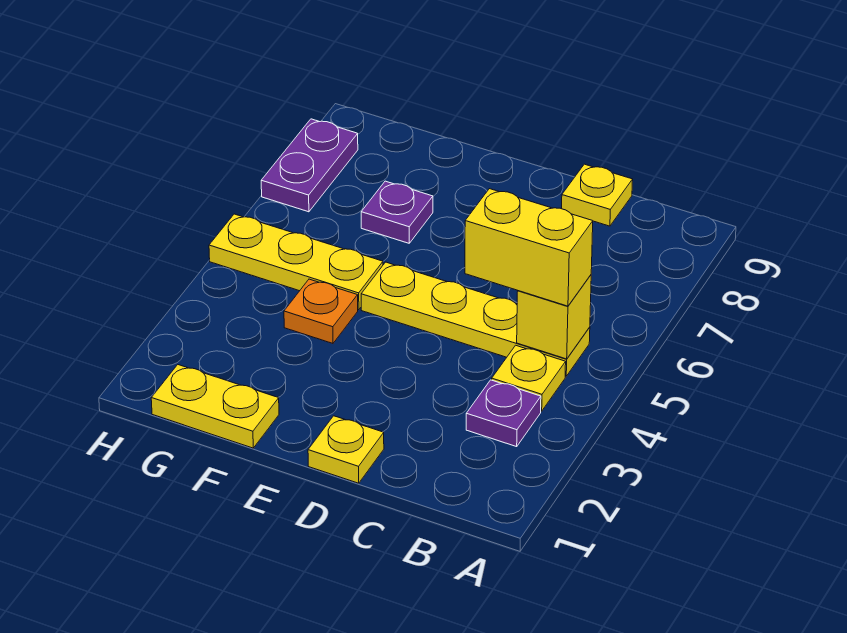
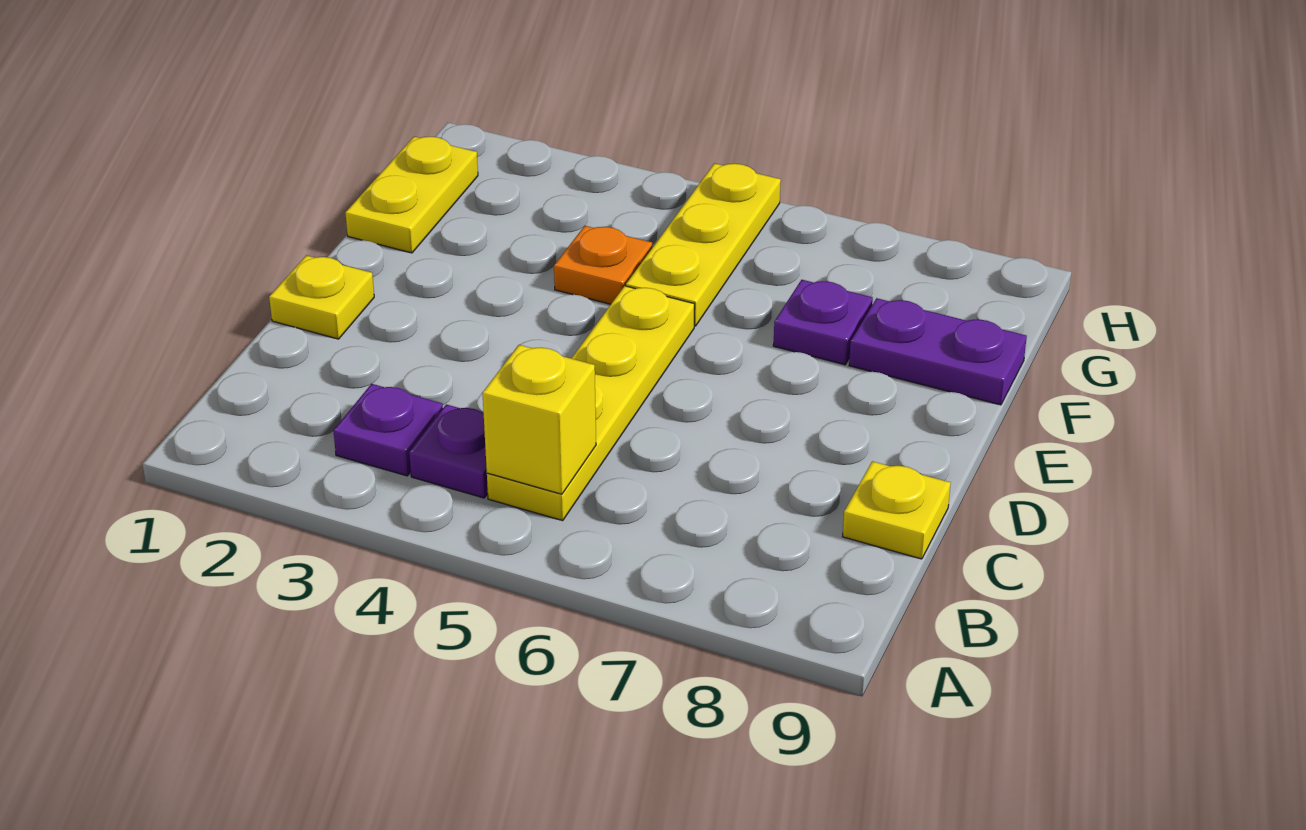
yellow 1x1 plate [492,345,566,411] -> purple 1x1 plate [409,404,488,498]
yellow 1x2 brick [465,189,593,306] -> none
purple 1x2 plate [261,119,358,212] -> purple 1x2 plate moved to [849,298,1027,405]

